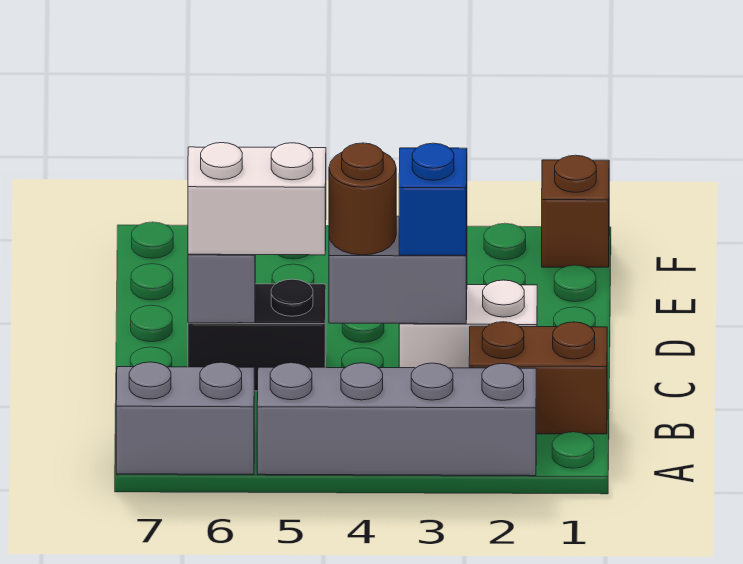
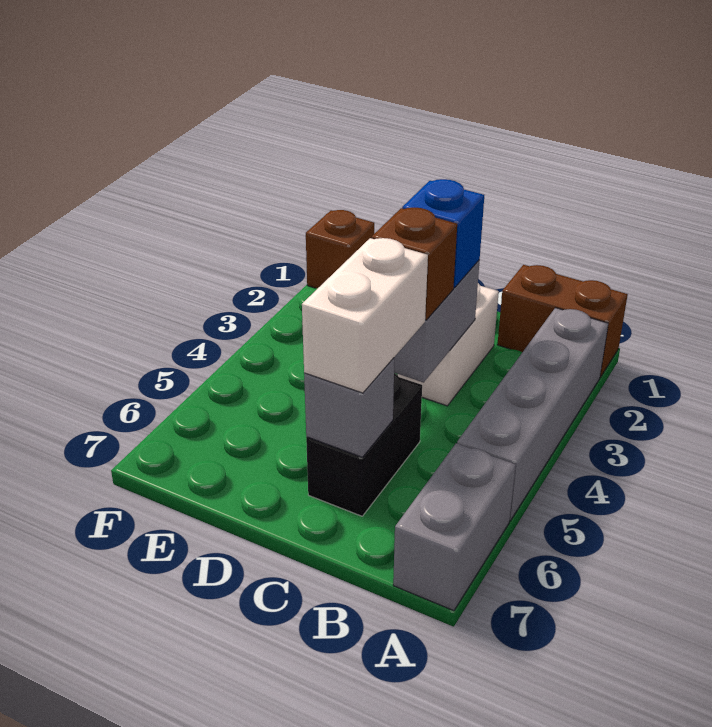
brown 1x2 brick [469,322,607,434] -> brown 1x2 brick turned to [497,265,628,377]
brown 1x1 round brick [329,143,396,255] -> brown 1x1 brick [372,208,457,320]

